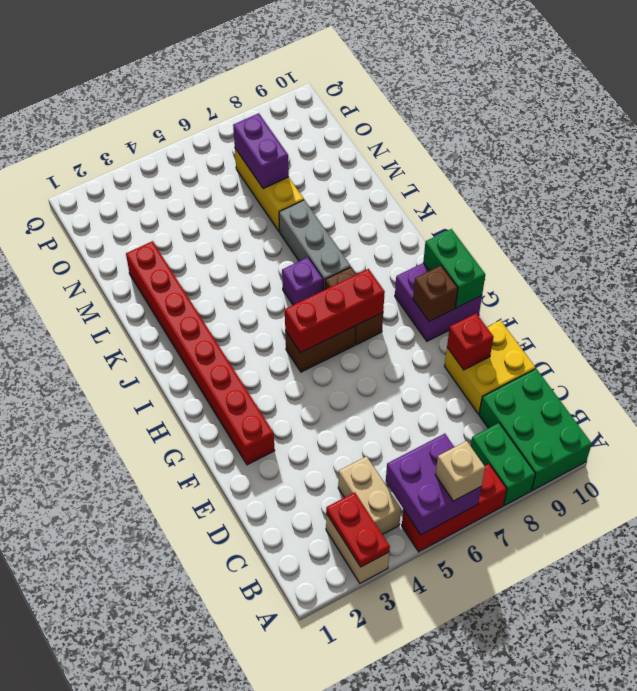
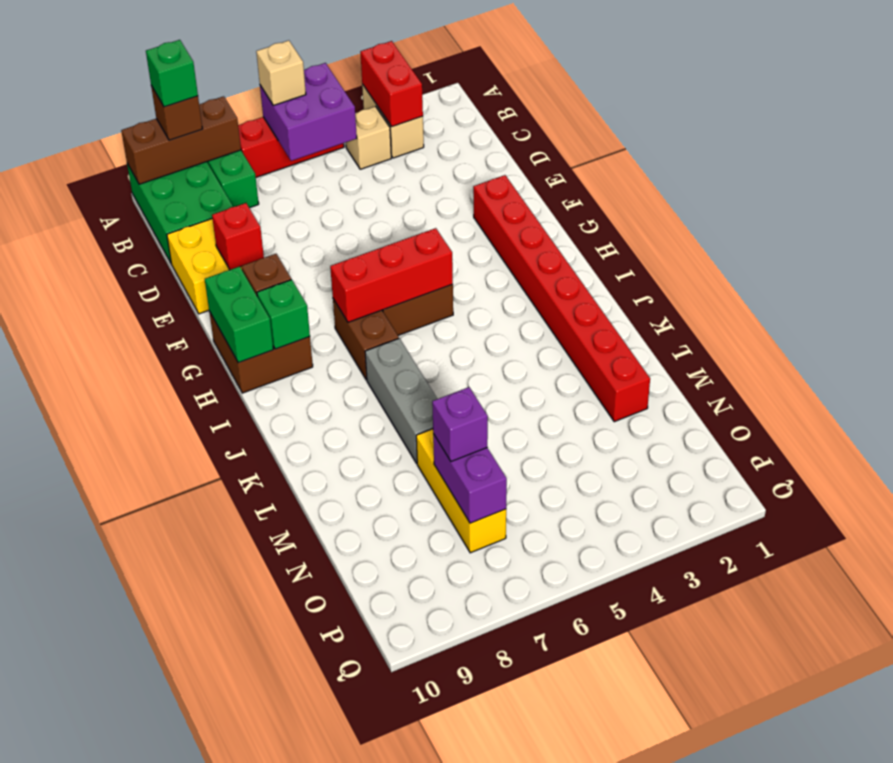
red 1x2 plate [326,492,390,567] -> red 1x2 brick [360,41,423,127]
none -> brown 1x3 brick [121,96,241,184]
none -> brown 1x1 brick [151,86,202,140]
none -> green 1x1 brick [146,40,198,107]
tan 1x2 brick [338,456,401,535] -> tan 1x1 brick [346,106,391,169]
purple 2x2 brick [395,263,482,341] -> brown 2x2 brick [209,311,313,393]
none -> green 1x1 brick [257,280,310,349]
purple 1x1 brick [282,257,323,305] -> purple 1x1 brick moved to [432,387,488,461]

